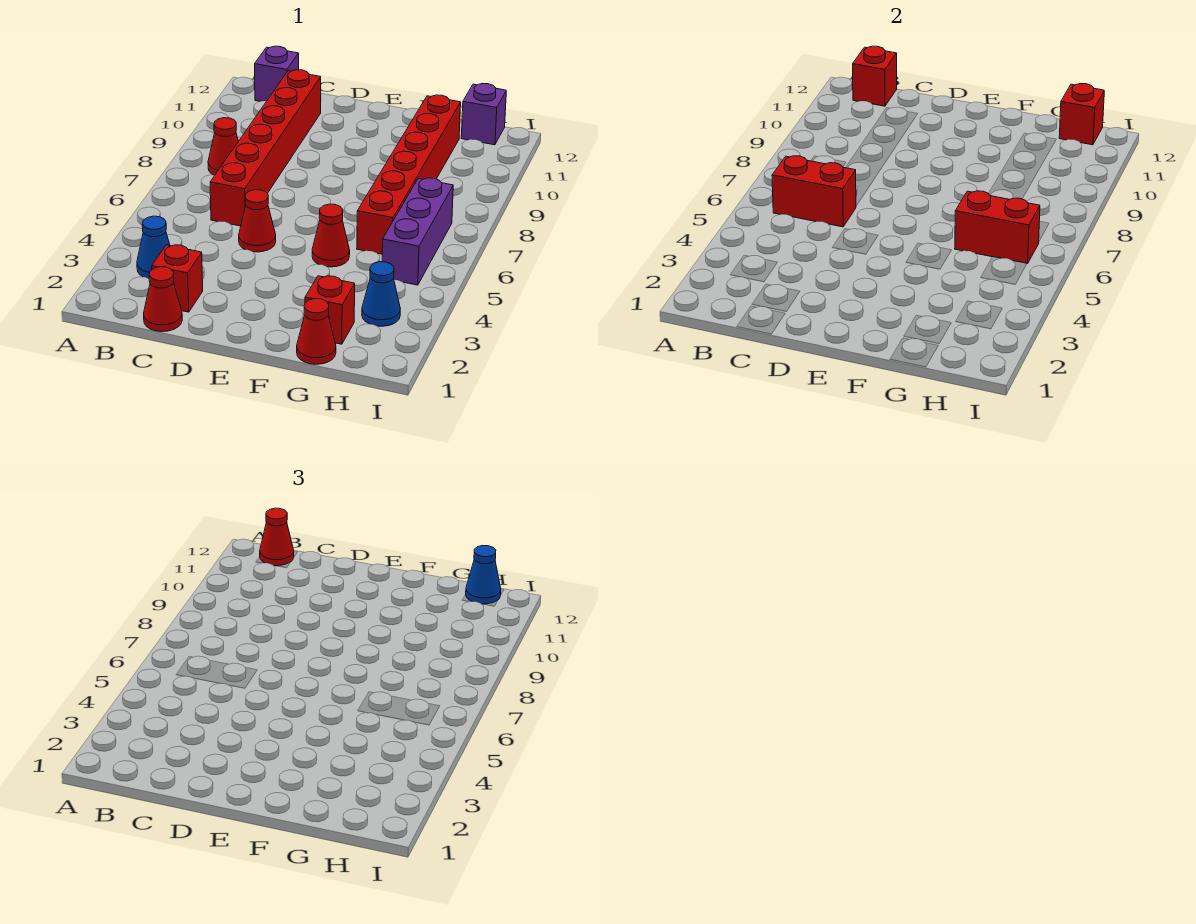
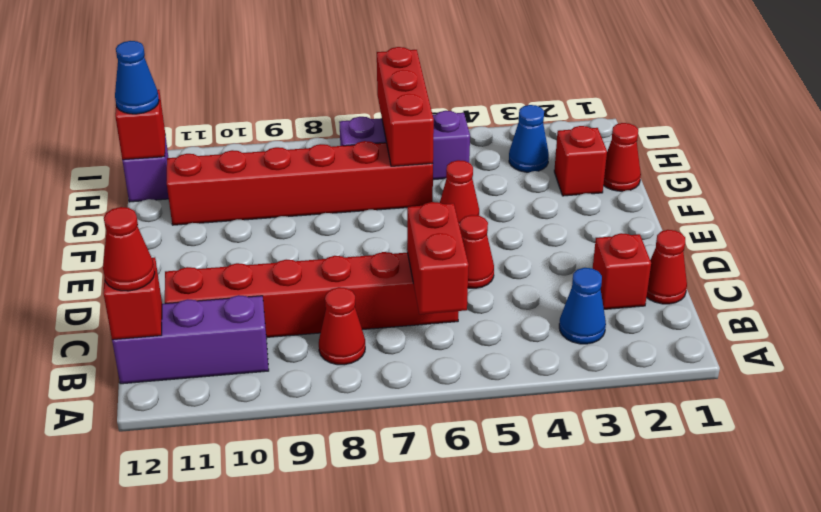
purple 1x1 brick [255,46,299,101] -> purple 1x3 brick [112,295,269,384]
red 1x2 brick [955,191,1040,264] -> red 1x3 brick [377,47,434,166]

